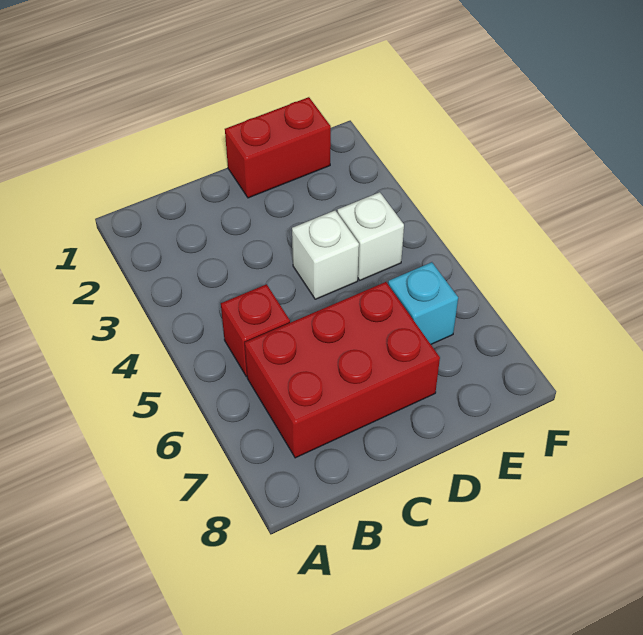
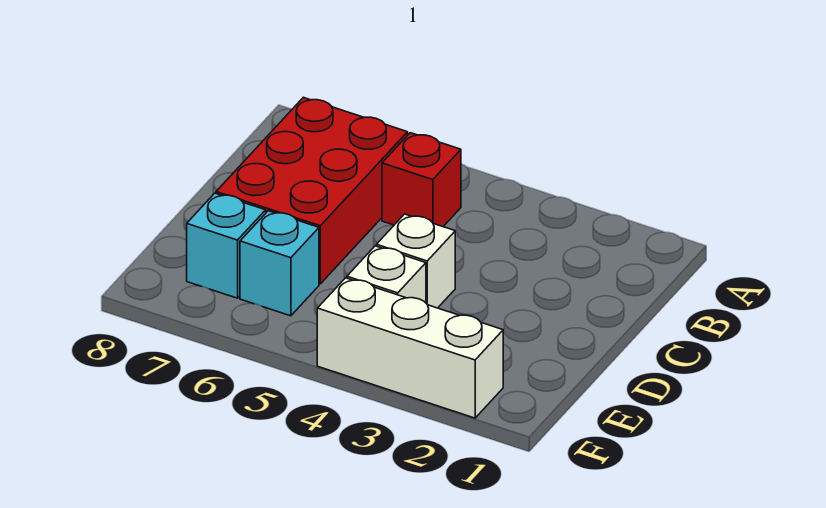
red 1x2 brick [225,97,331,198] -> none
none -> cyan 1x1 brick [187,193,266,298]
none -> white 1x3 brick [317,278,503,418]

